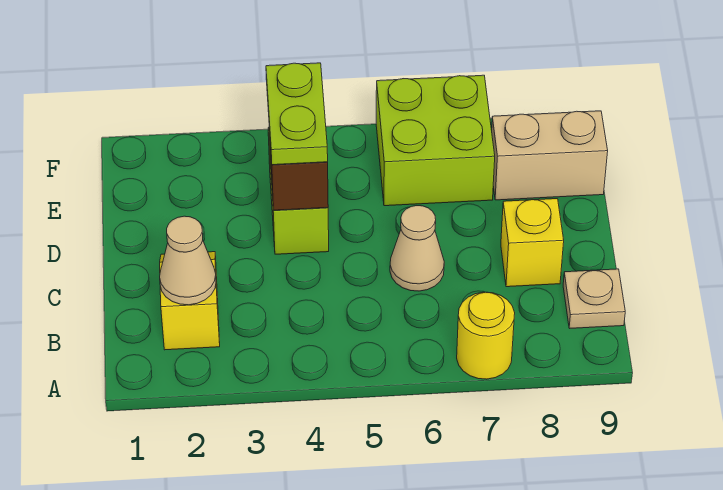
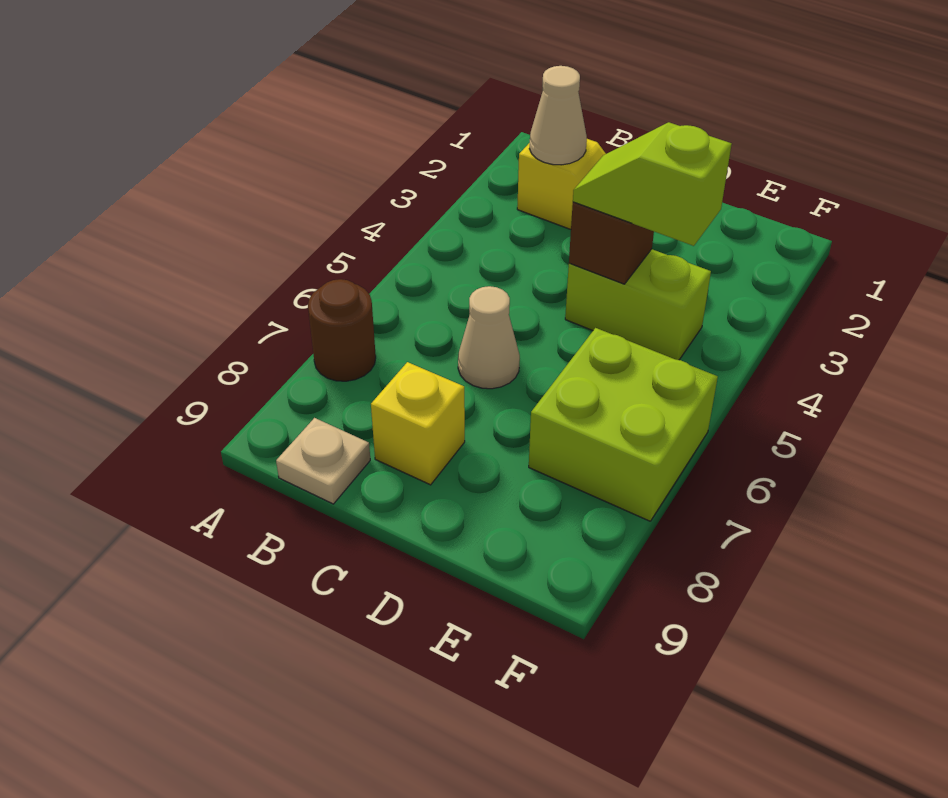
yellow 1x1 round brick [457,292,515,379] -> brown 1x1 round brick [308,279,376,381]
lime 1x2 plate [266,63,328,165] -> lime 1x2 slope [573,122,732,246]
tan 1x2 brick [492,111,608,200] -> none

